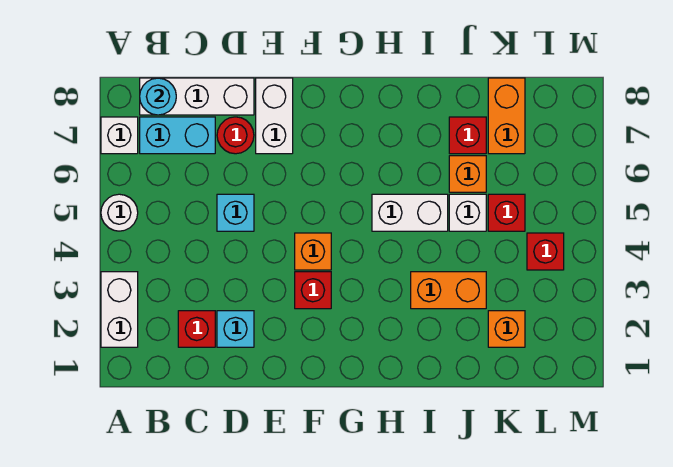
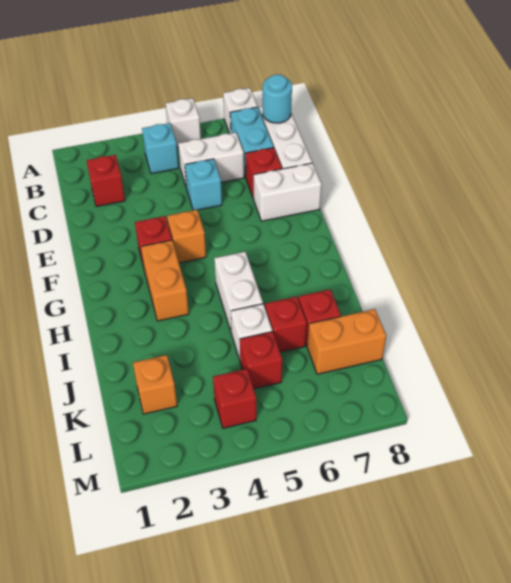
white 1x2 brick [101,272,138,347] -> white 1x2 brick moved to [178,133,244,187]
white 1x1 round brick [101,194,138,231] -> white 1x1 brick [166,98,201,147]
cyan 1x1 brick [217,311,254,347] -> cyan 1x1 brick moved to [142,123,179,174]
red 1x1 round brick [217,117,254,154] -> red 1x1 brick [246,148,282,199]
orange 1x2 brick [411,272,486,309] -> orange 1x2 brick moved to [141,240,189,321]
orange 1x1 brick [449,156,486,192] -> red 1x1 brick [265,297,307,352]

